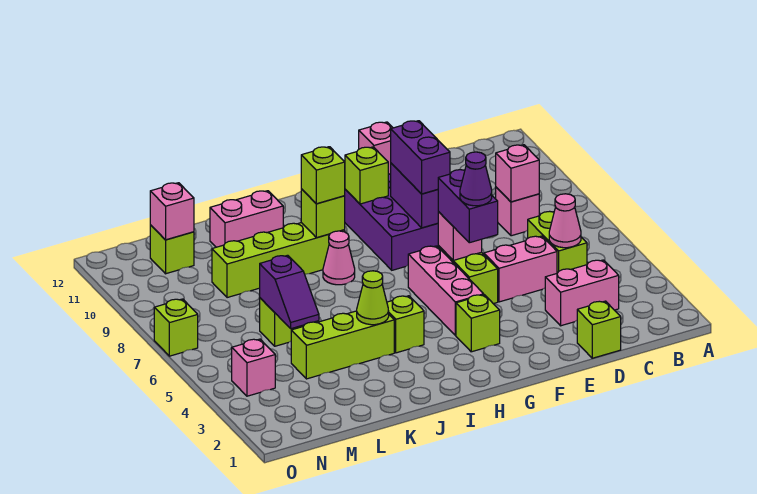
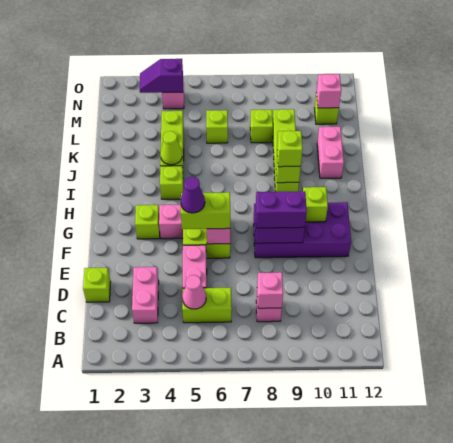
purple 1x2 brick [438,170,498,243] -> lime 1x2 brick [181,192,230,229]
pink 1x1 brick [359,122,393,175] -> none
pink 1x1 cone [323,231,355,285] -> none
purple 1x2 slope [260,255,319,329] -> purple 1x2 slope moved to [140,59,183,93]
lime 1x1 brick [154,299,198,356] -> lime 1x1 brick moved to [250,110,273,143]

